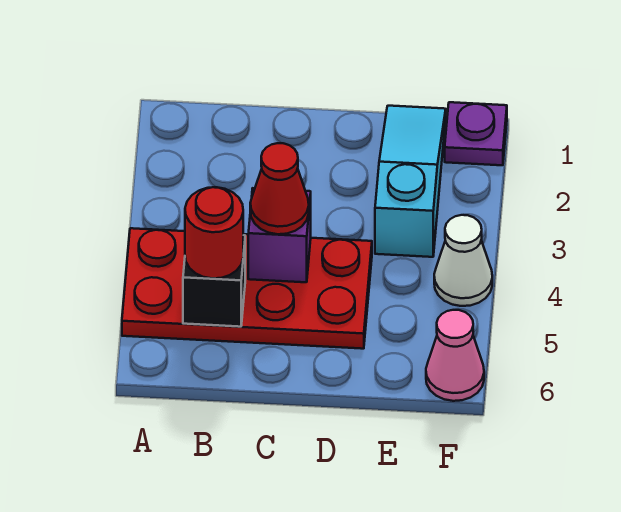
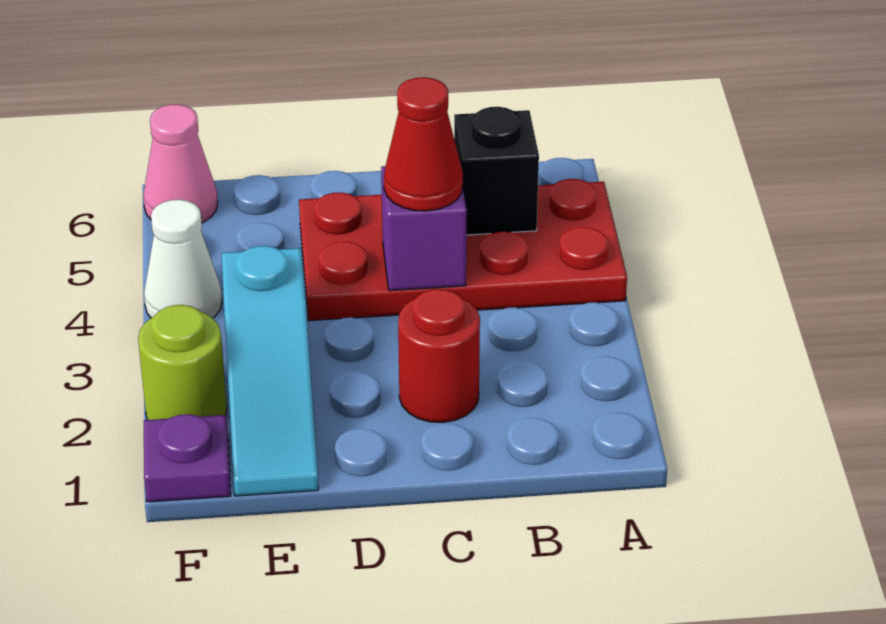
red 1x1 round brick [185,187,243,278] -> red 1x1 round brick moved to [398,289,480,422]
none -> lime 1x1 round brick [138,305,227,420]

